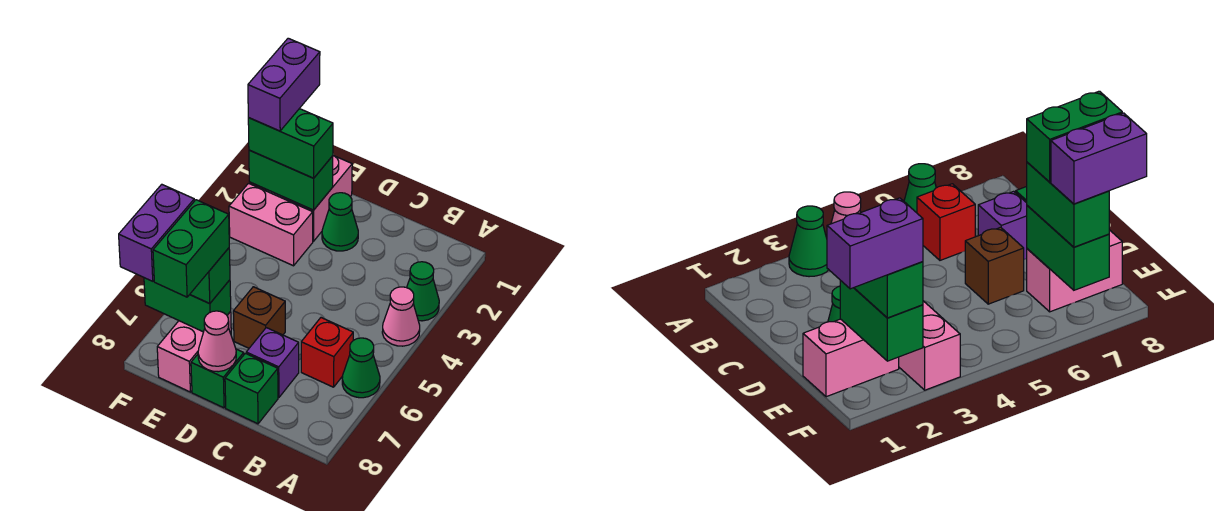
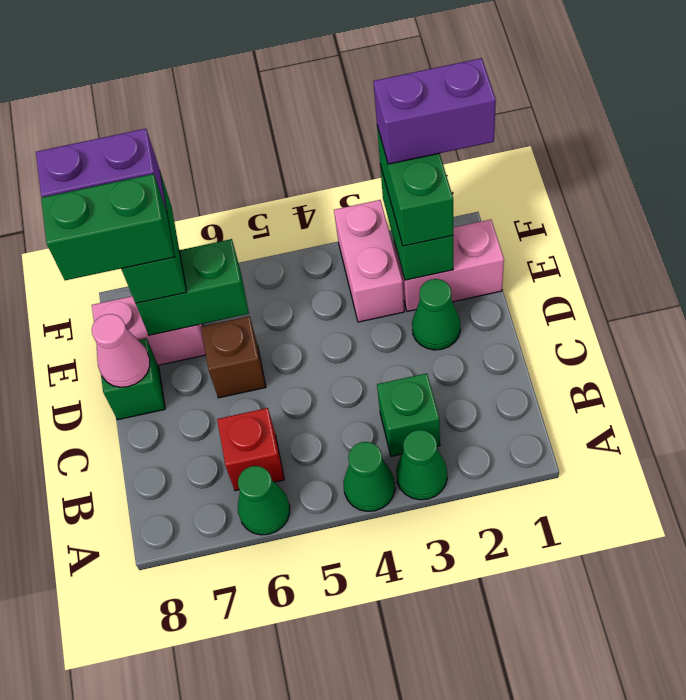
pink 1x1 cone [382,287,420,346] -> green 1x1 cone [343,442,395,511]
purple 1x1 brick [246,328,299,397] -> none
green 1x1 brick [225,353,278,424] -> green 1x1 brick moved to [377,373,440,456]
green 1x2 brick [144,278,231,332] -> green 1x2 brick turned to [136,239,249,335]

